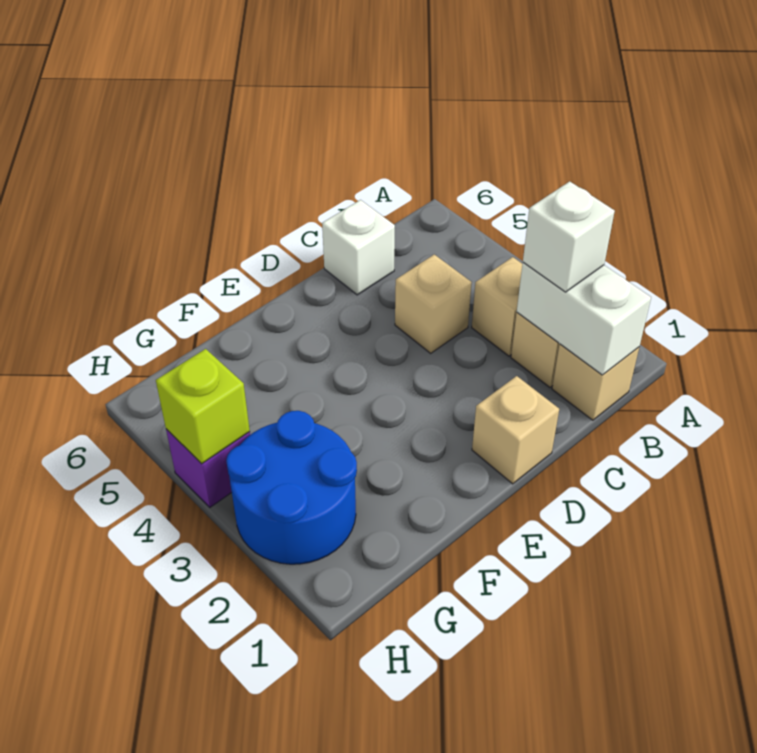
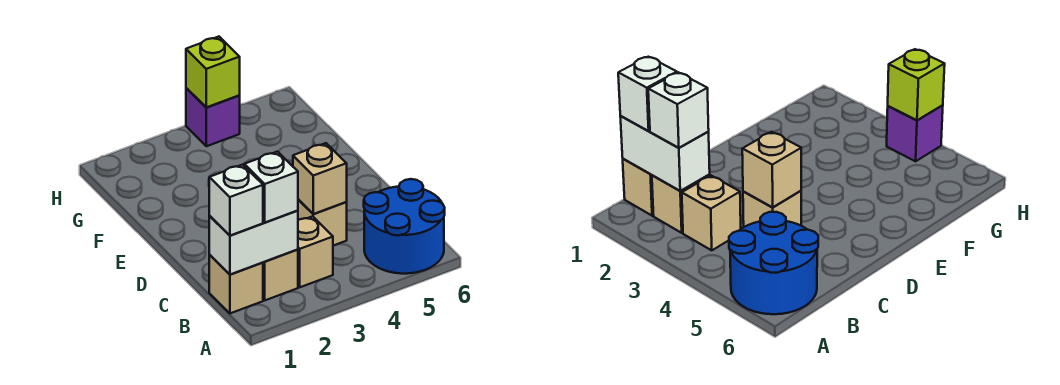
white 1x1 brick [322,200,395,295] -> white 1x1 brick moved to [209,165,263,236]
tan 1x1 brick [472,376,559,484] -> tan 1x1 brick moved to [293,143,347,214]
blue 2x2 round brick [226,411,357,564] -> blue 2x2 round brick moved to [364,179,445,274]

